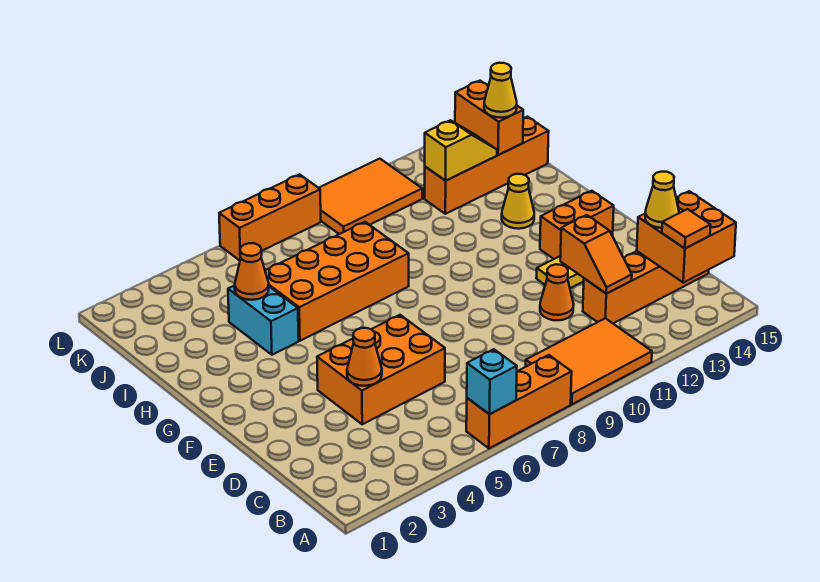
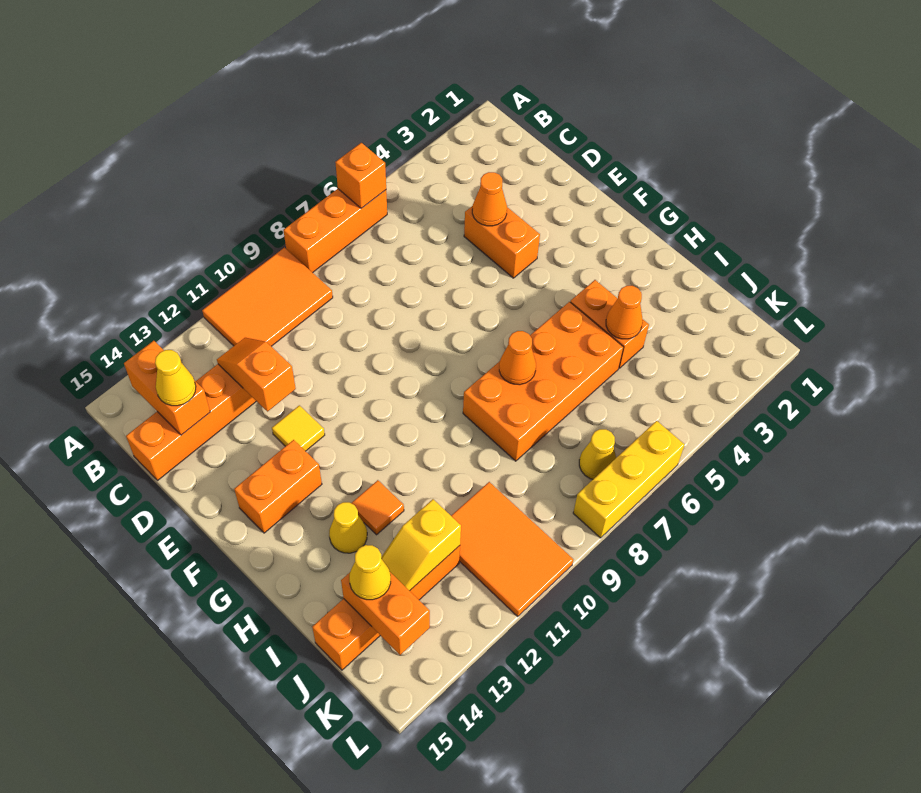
cyan 1x1 brick [467,349,517,414] -> orange 1x1 brick [335,143,386,208]
orange 2x2 brick [637,191,736,283] -> orange 1x2 brick [124,341,210,435]
orange 1x1 tile [662,209,711,248] -> orange 1x1 tile moved to [351,480,404,535]
orange 2x3 brick [317,315,445,424] -> orange 1x2 brick [464,206,540,278]
orange 1x1 cone [540,264,574,320] -> orange 1x1 cone moved to [499,331,536,385]
cyan 1x2 brick [228,285,299,355] -> orange 1x2 brick [571,280,649,368]
none -> yellow 1x1 cone [579,429,616,479]
orange 2x3 tile [319,159,422,234] -> orange 2x3 tile turned to [451,482,573,616]
orange 1x3 brick [219,175,321,261] -> yellow 1x3 brick [573,421,685,538]

